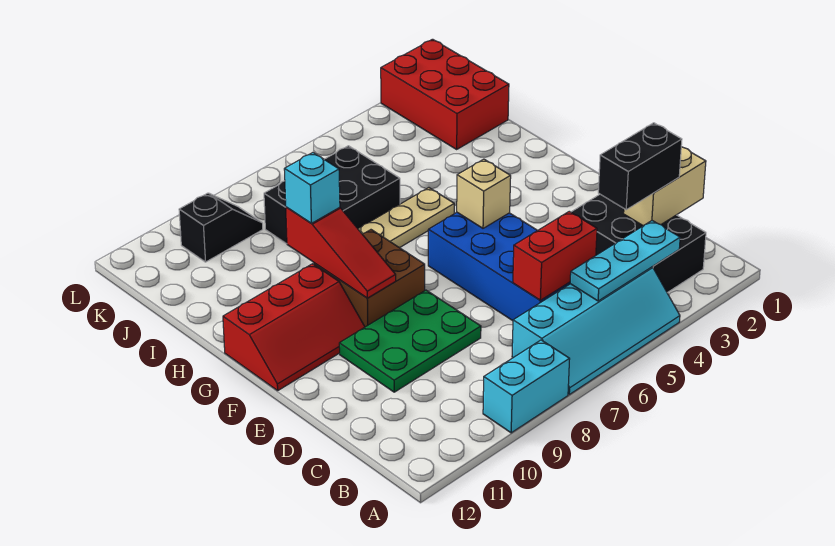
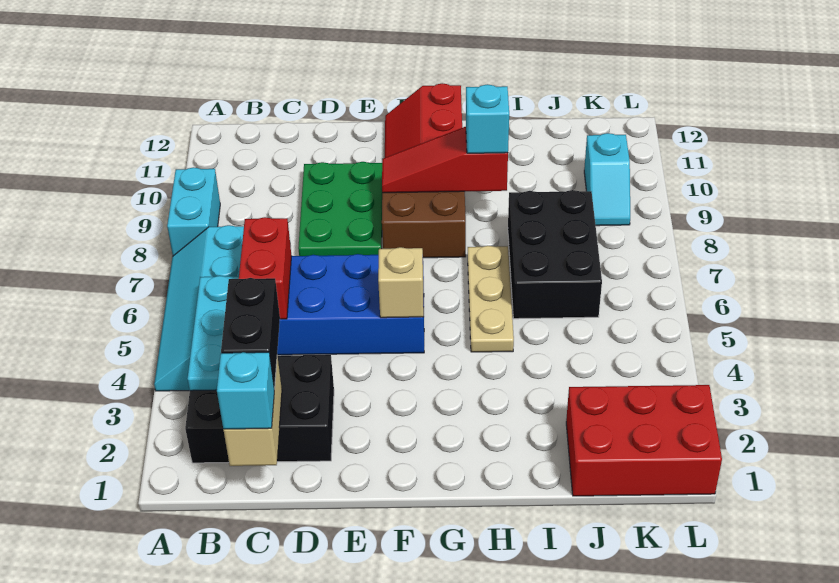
none -> cyan 1x1 brick [217,352,274,429]
black 1x2 slope [179,193,263,262] -> cyan 1x2 slope [584,133,630,226]

